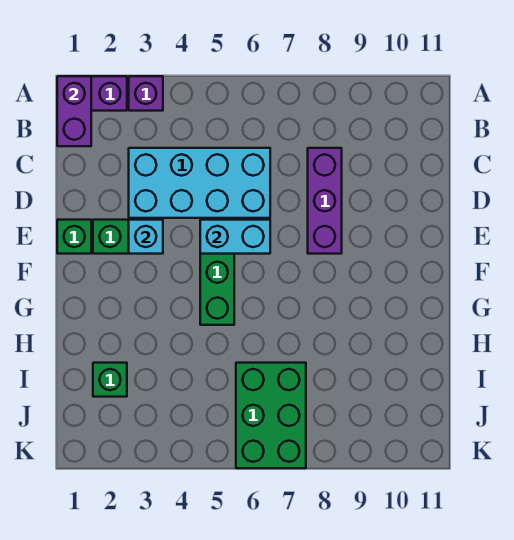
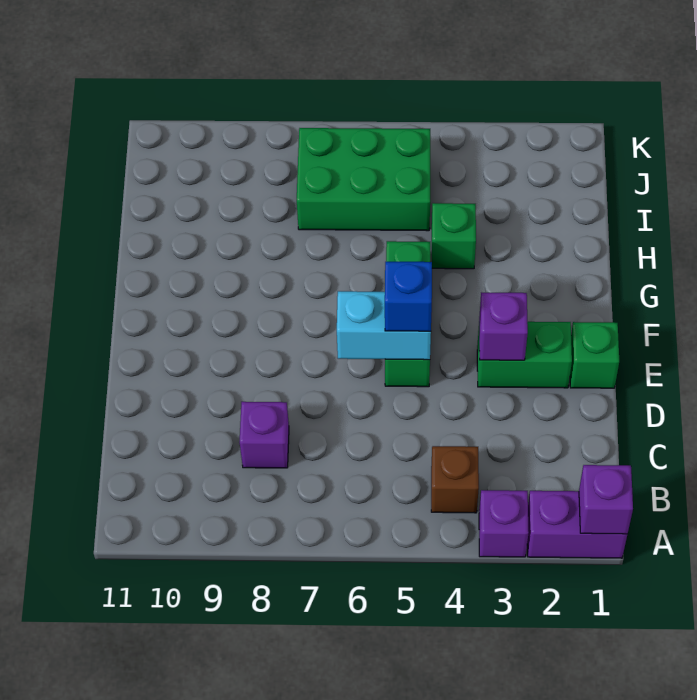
purple 1x2 brick [57,76,91,146] -> purple 1x1 brick [579,465,633,534]
none -> brown 1x1 brick [431,446,479,513]
cyan 2x4 brick [129,148,270,218] -> none
purple 1x3 brick [308,148,342,254] -> purple 1x1 brick [240,402,289,468]
cyan 1x1 brick [129,220,163,254] -> purple 1x1 brick [479,292,528,360]
none -> blue 1x1 brick [385,262,432,331]
green 1x1 brick [93,363,127,397] -> green 1x1 brick moved to [432,203,476,269]
green 2x3 brick [236,363,306,468] -> green 2x3 brick turned to [297,128,430,231]

